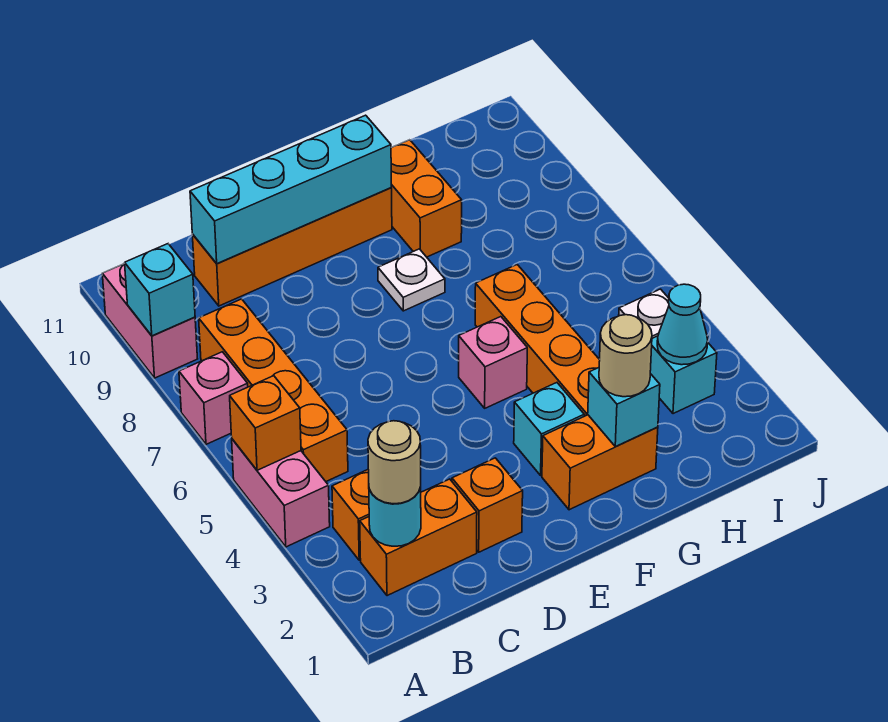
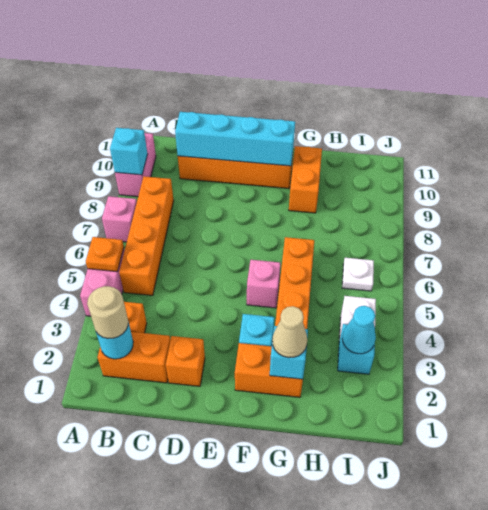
orange 1x1 brick [230,376,301,470] -> orange 1x1 plate [86,237,124,272]
white 1x1 plate [378,249,445,311] -> white 1x1 plate moved to [342,258,374,291]
tan 1x1 round brick [599,315,652,397] -> tan 1x1 cone [272,306,307,358]

